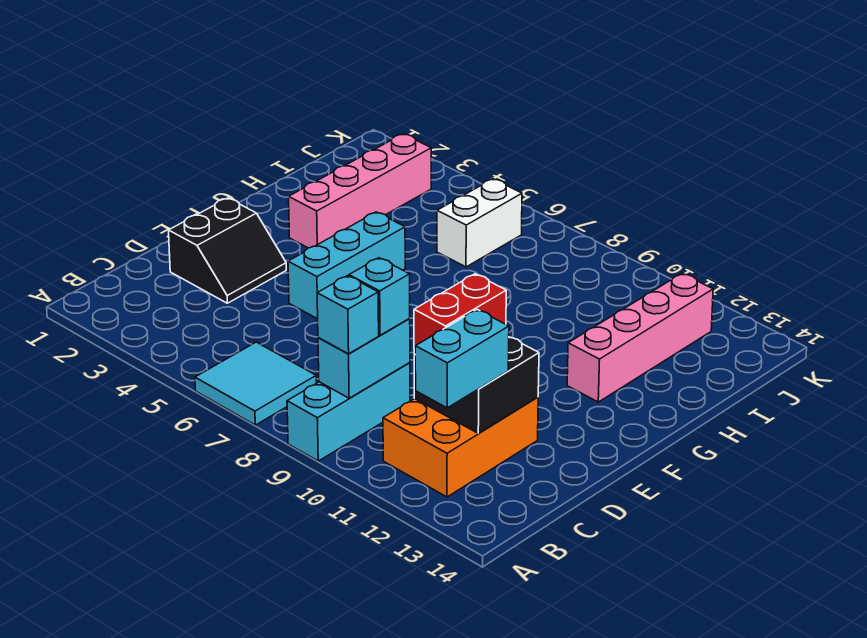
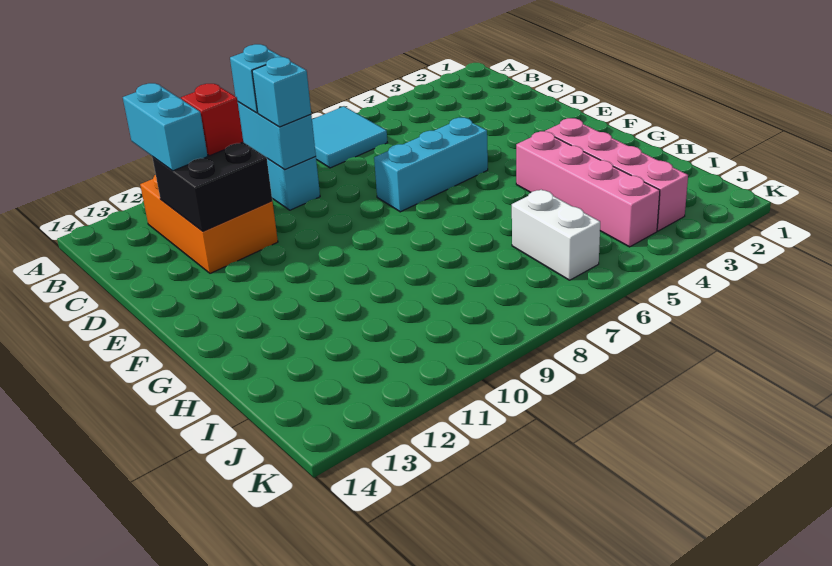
red 1x2 brick [414,274,506,354] -> red 1x1 brick [181,84,243,156]
black 2x2 slope [169,198,286,303] -> none
cyan 1x3 brick [288,212,405,319] -> cyan 1x3 brick turned to [374,118,488,212]
pink 1x4 brick [567,274,713,402] -> pink 1x4 brick moved to [516,131,660,247]

